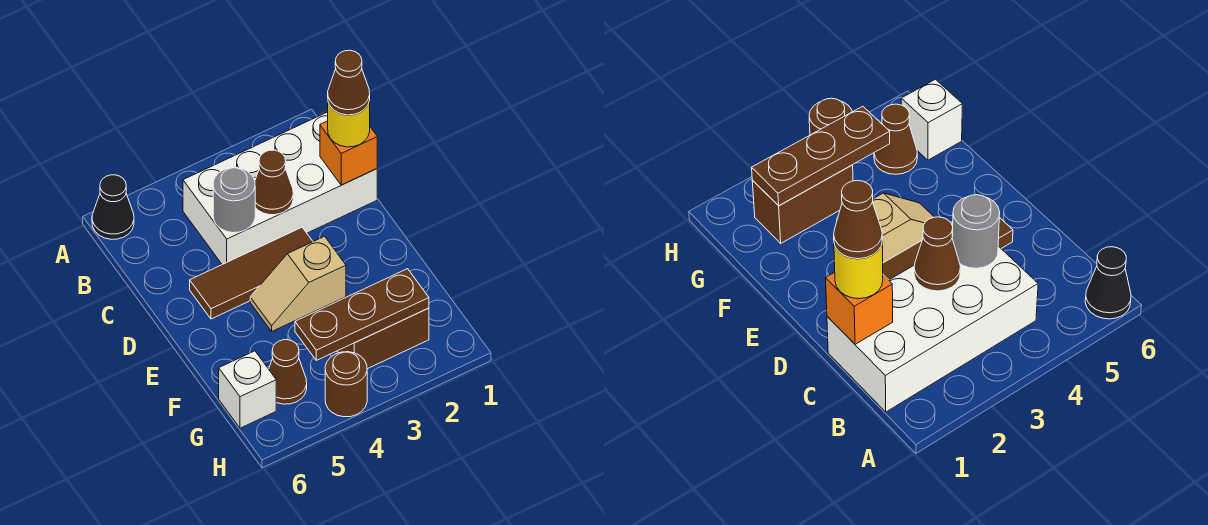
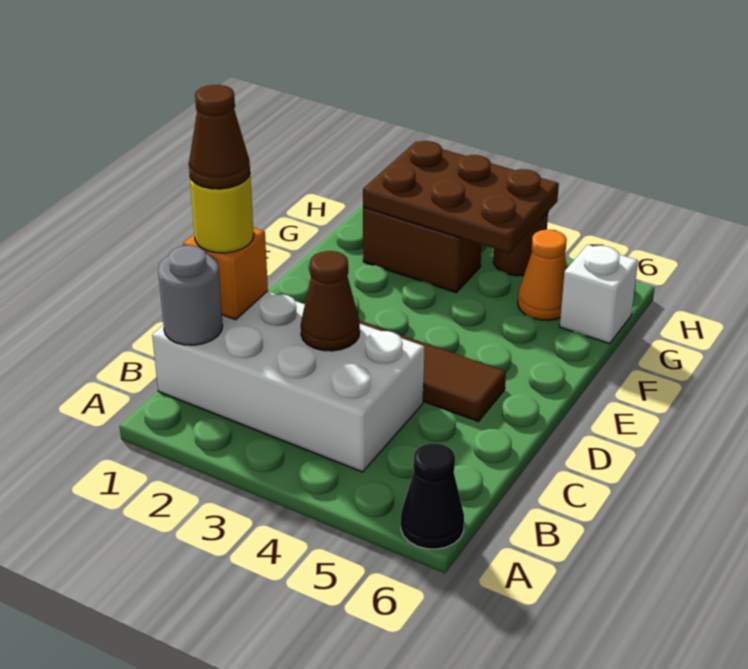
grey 1x1 round brick [213,167,255,233] -> grey 1x1 round brick moved to [158,246,223,345]
tan 1x2 slope [250,236,346,331] -> none
brown 1x3 plate [295,269,429,360] -> brown 2x3 plate [363,141,559,253]
brown 1x1 cone [269,340,307,404] -> orange 1x1 cone [518,230,567,320]

